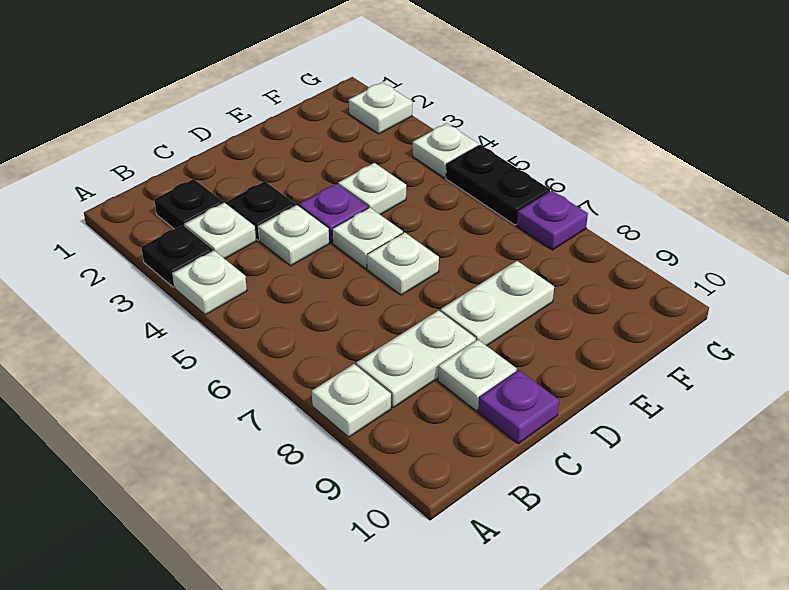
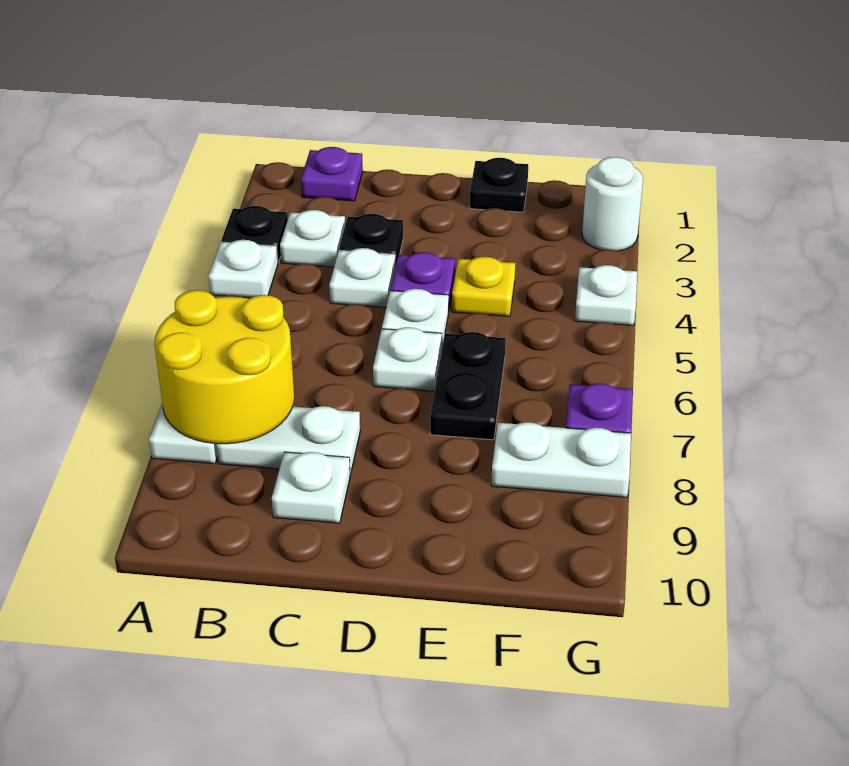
none -> yellow 2x2 round brick [155,290,294,444]
black 1x1 plate [154,179,223,229] -> black 1x1 plate moved to [470,158,528,212]
purple 1x1 plate [478,370,559,444] -> purple 1x1 plate moved to [301,147,363,201]
white 1x2 plate [440,261,554,346] -> white 1x2 plate moved to [491,422,631,497]
white 1x1 plate [338,163,406,215] -> yellow 1x1 plate [452,257,515,317]
white 1x1 plate [349,82,412,134] -> white 1x1 round brick [582,157,643,251]
black 1x2 plate [446,145,550,225] -> black 1x2 plate moved to [430,332,506,440]

